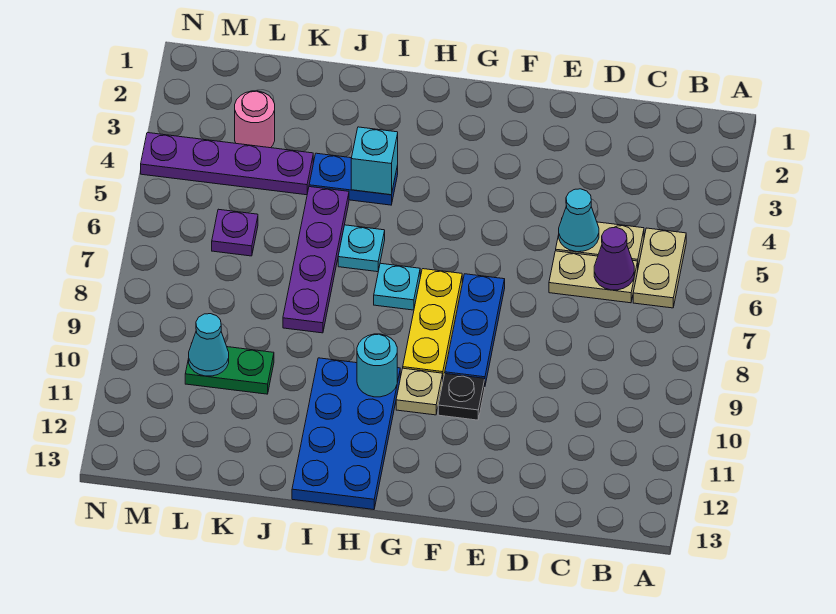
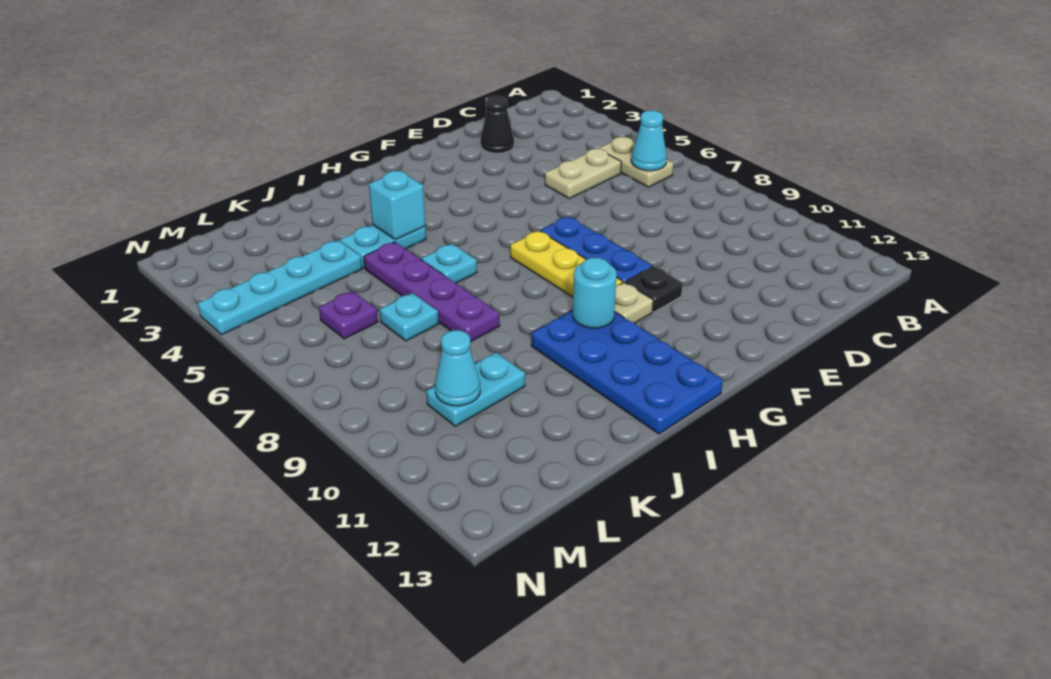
tan 1x2 plate [549,251,638,303] -> none
purple 1x1 cone [594,227,634,290] -> none
none -> black 1x1 cone [481,96,514,153]
cyan 1x1 cone [559,189,599,252] -> cyan 1x1 cone moved to [631,111,667,171]
cyan 1x1 plate [374,263,420,310] -> cyan 1x1 plate moved to [380,293,439,341]
blue 1x2 plate [309,153,398,205] -> cyan 1x2 plate [340,225,426,268]
purple 1x4 plate [141,133,313,195] -> cyan 1x4 plate [198,240,362,334]
green 1x2 plate [185,347,274,394] -> cyan 1x2 plate [426,352,525,426]
pink 1x1 round brick [235,91,275,148] -> none

